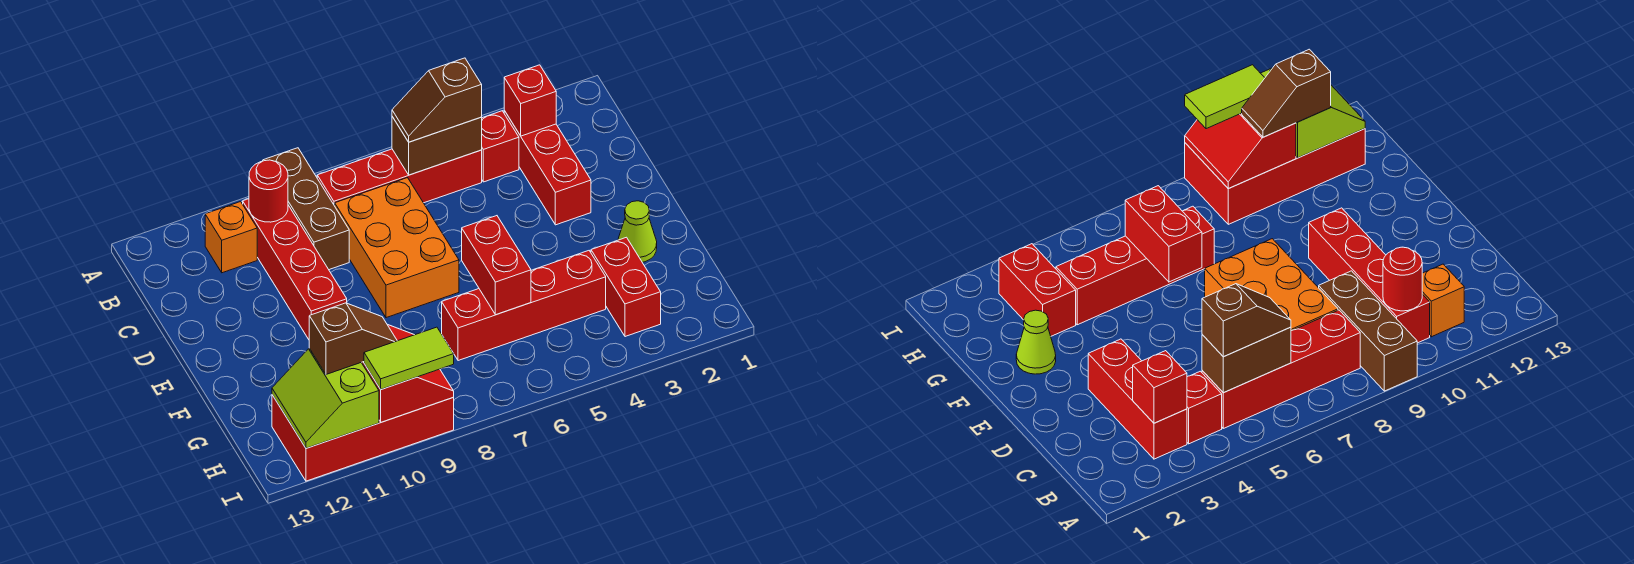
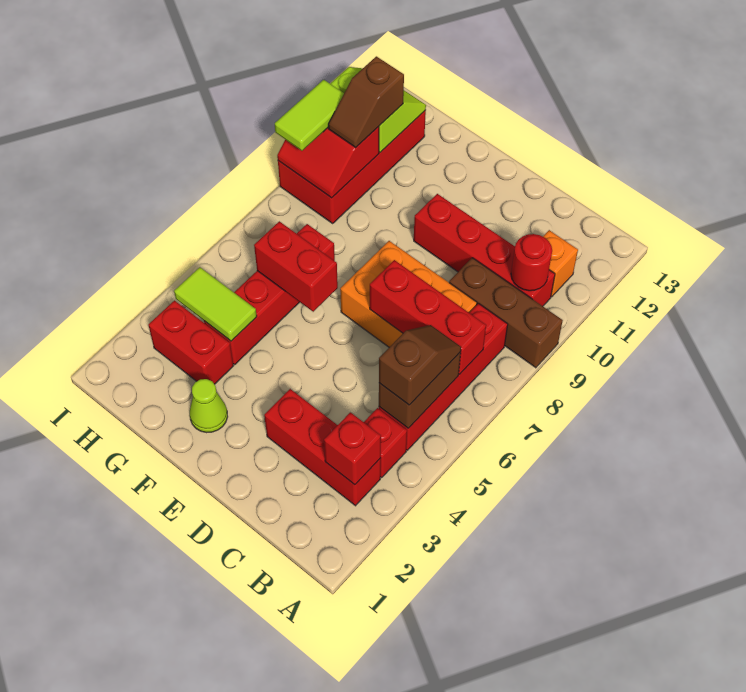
none -> red 1x3 brick [370,260,486,374]
none -> lime 1x2 tile [174,267,257,341]

